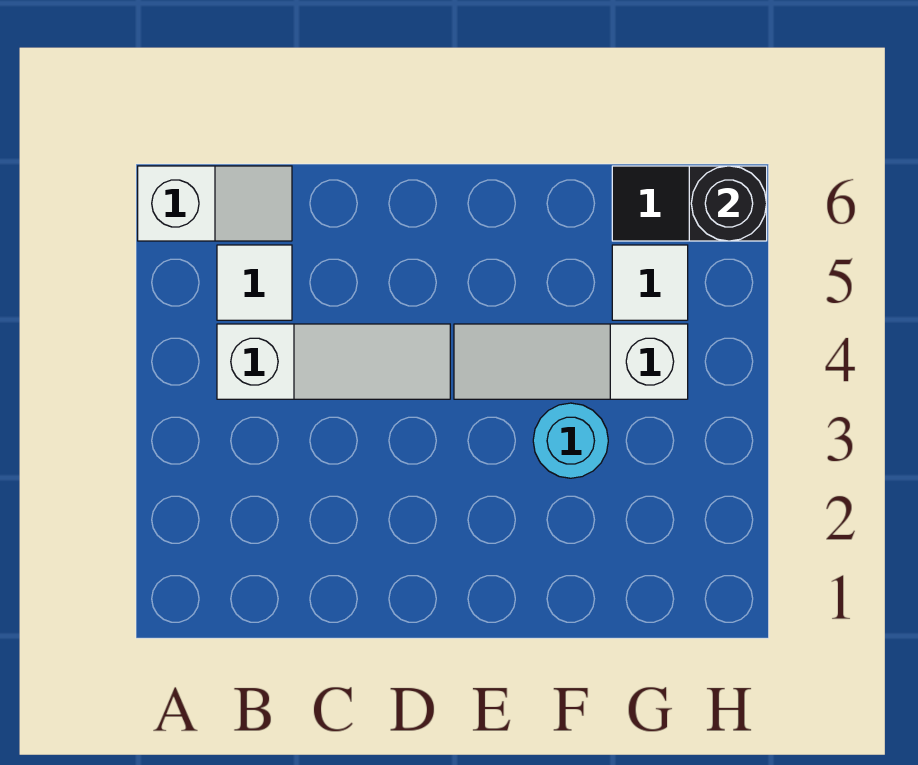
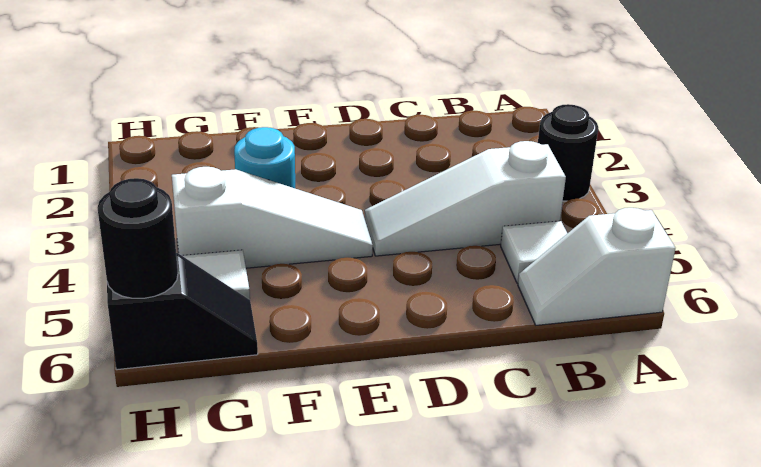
none -> black 1x1 round brick [538,104,598,201]

